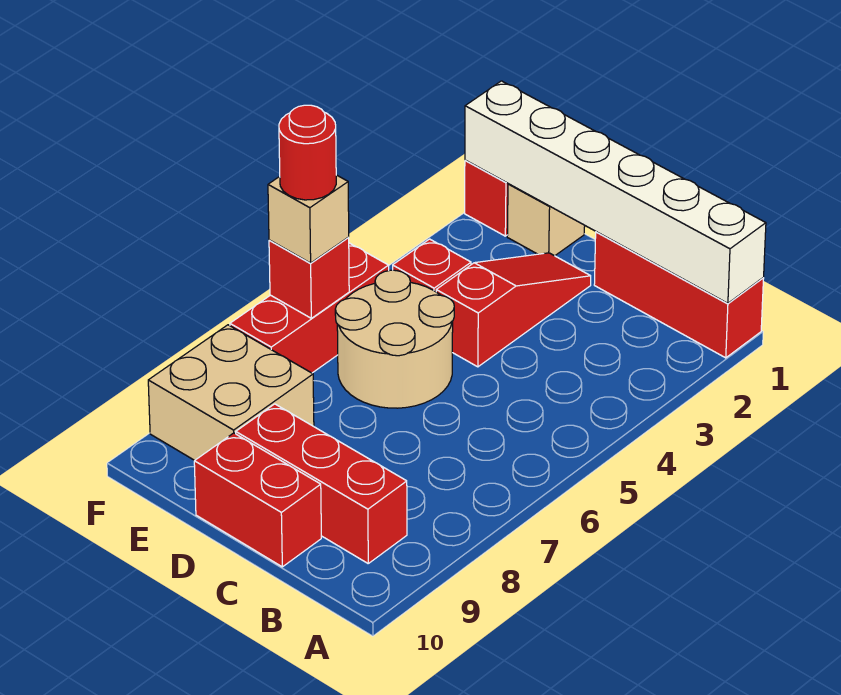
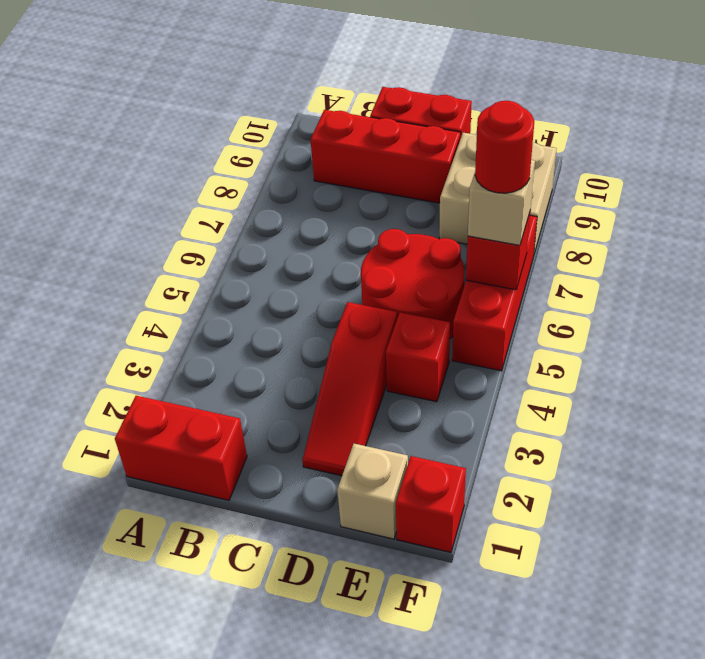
red 1x3 brick [594,232,764,358] -> red 1x2 brick [115,396,247,500]
white 1x6 brick [465,81,766,303] -> none
tan 2x2 round brick [335,270,454,408] -> red 2x2 round brick [361,229,465,338]

